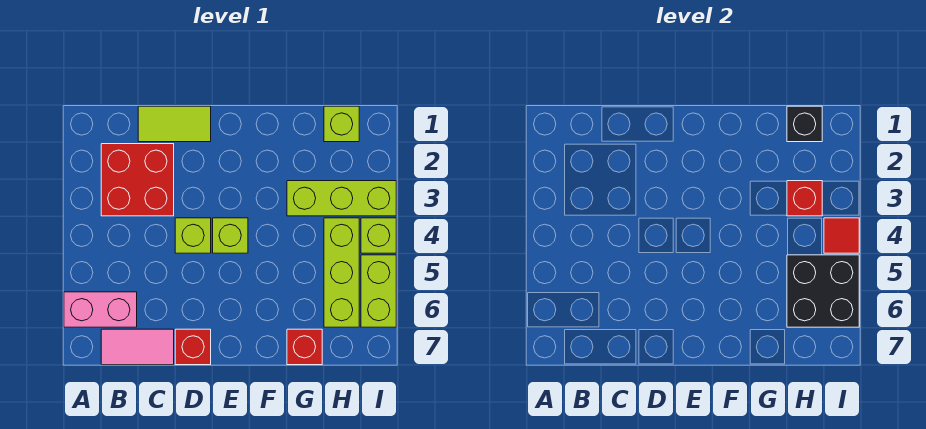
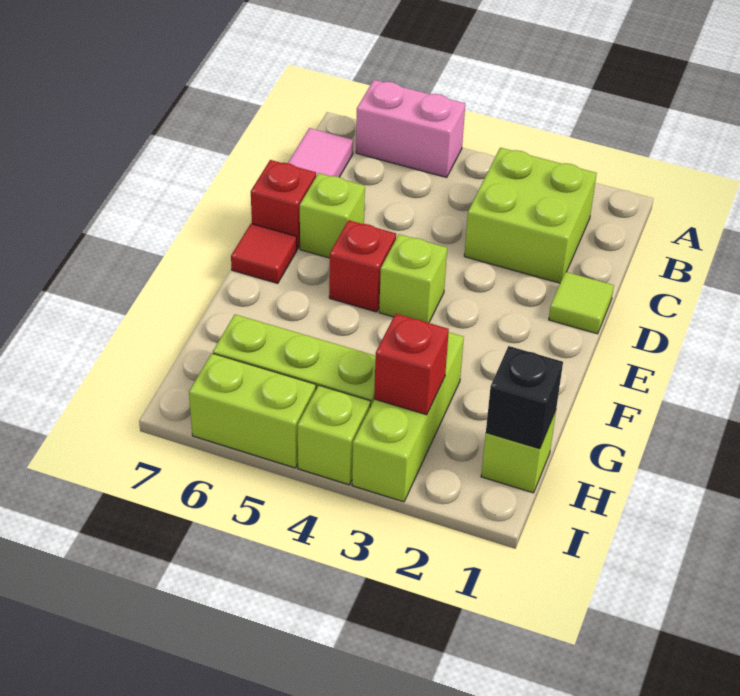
pink 1x2 brick [64,292,137,327] -> pink 1x2 brick turned to [356,80,465,177]
red 2x2 brick [101,144,174,216] -> lime 2x2 brick [464,148,597,283]
lime 1x2 tile [138,106,211,142] -> lime 1x1 tile [549,272,614,334]
lime 1x1 brick [175,218,211,253] -> lime 1x1 brick moved to [300,173,365,258]
red 1x1 brick [287,329,322,365] -> red 1x1 brick moved to [329,220,396,312]
black 2x2 brick [787,255,859,327] -> none
red 1x1 tile [824,218,859,253] -> red 1x1 tile moved to [231,224,297,284]

